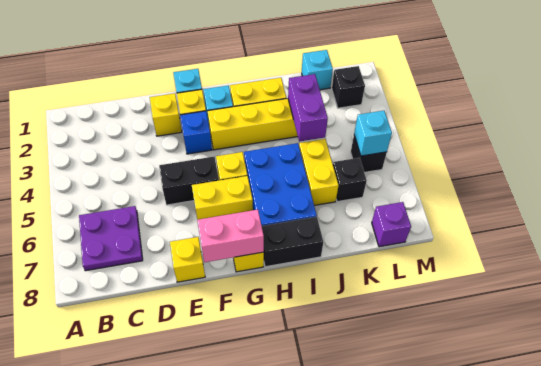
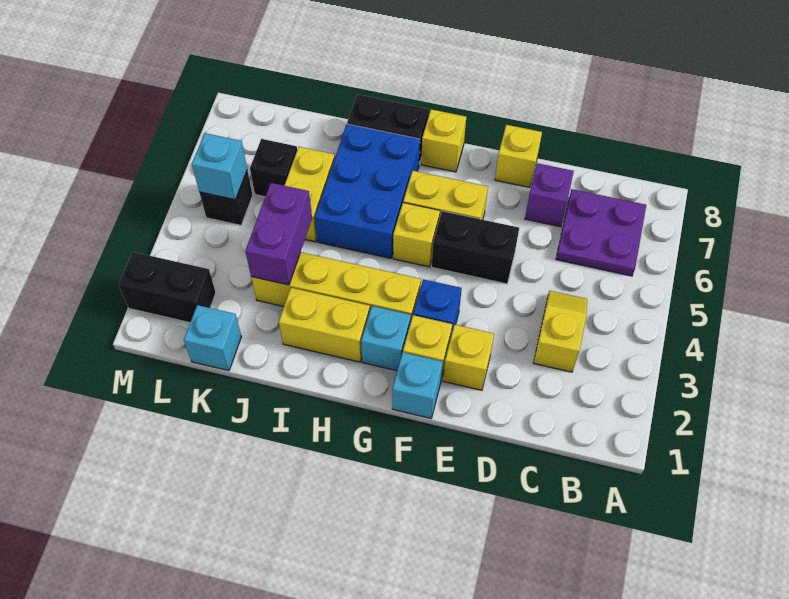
none -> yellow 1x2 slope [534,291,587,372]
pink 1x2 brick [197,210,264,262] -> none
black 1x1 brick [332,66,365,108] -> black 1x2 brick [118,252,216,323]
purple 1x1 brick [372,202,411,247] -> purple 1x1 brick moved to [525,163,574,227]

